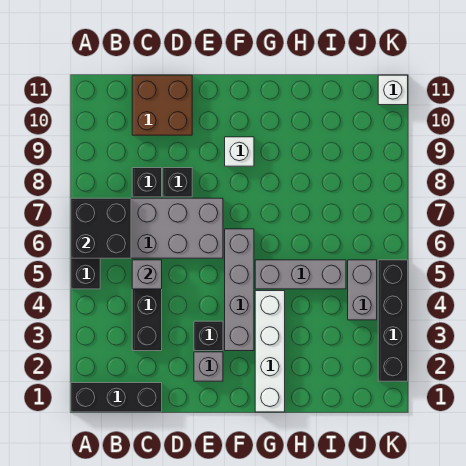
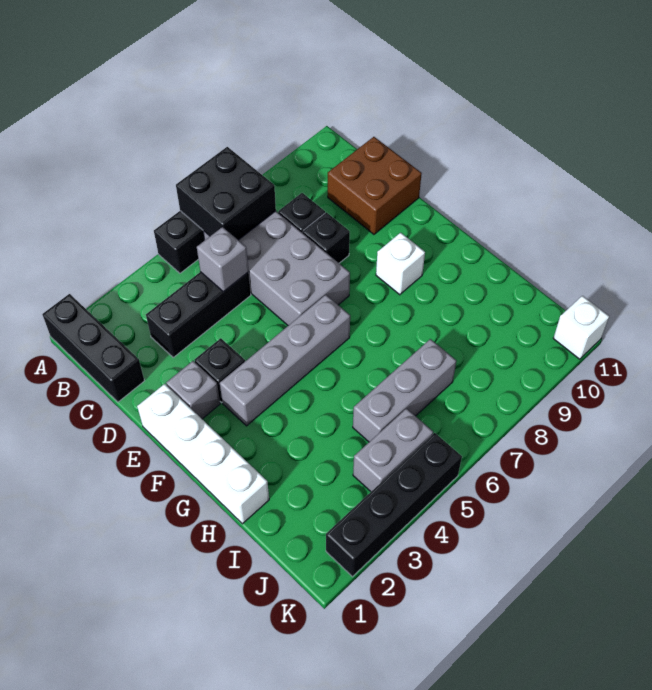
white 1x4 brick [255,291,285,412] -> white 1x4 brick turned to [137,384,269,524]
grey 1x3 brick [255,260,346,289] -> grey 1x3 brick turned to [353,339,456,442]

